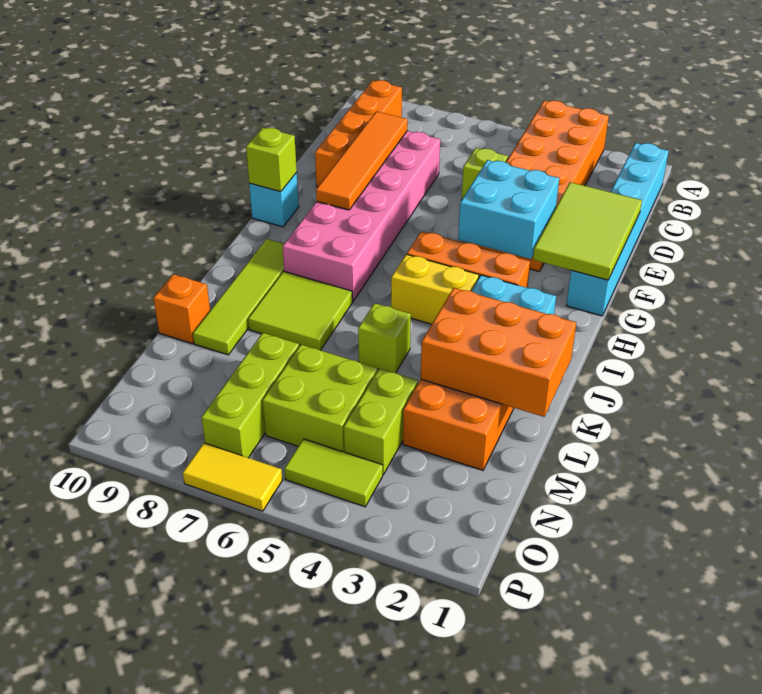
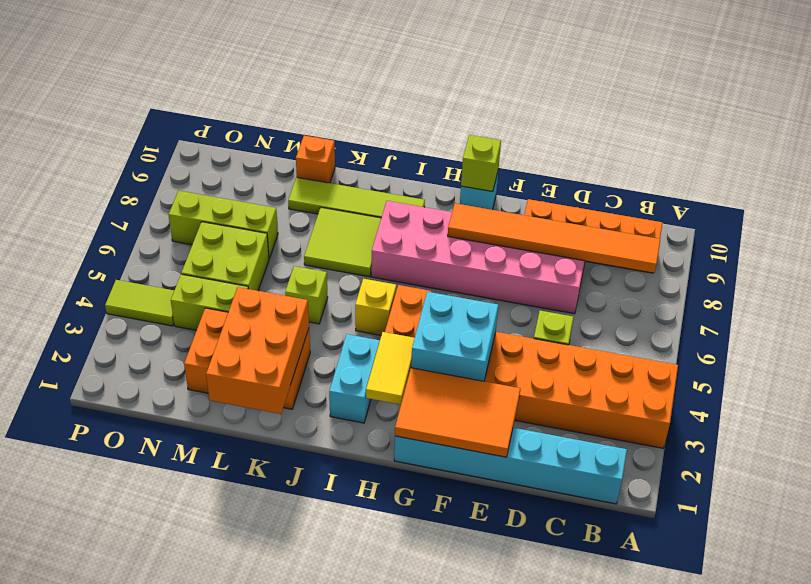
orange 1x4 tile [316,111,408,210] -> orange 1x6 tile [448,203,661,273]
lime 2x3 tile [533,182,642,280] -> orange 2x3 tile [395,368,520,457]
yellow 1x2 brick [391,254,479,324] -> yellow 1x1 brick [355,279,396,335]
lime 1x2 tile [284,439,383,507] -> lime 1x2 tile turned to [105,280,174,326]
yellow 1x2 tile [183,443,282,511] -> yellow 1x2 tile moved to [366,332,415,405]

